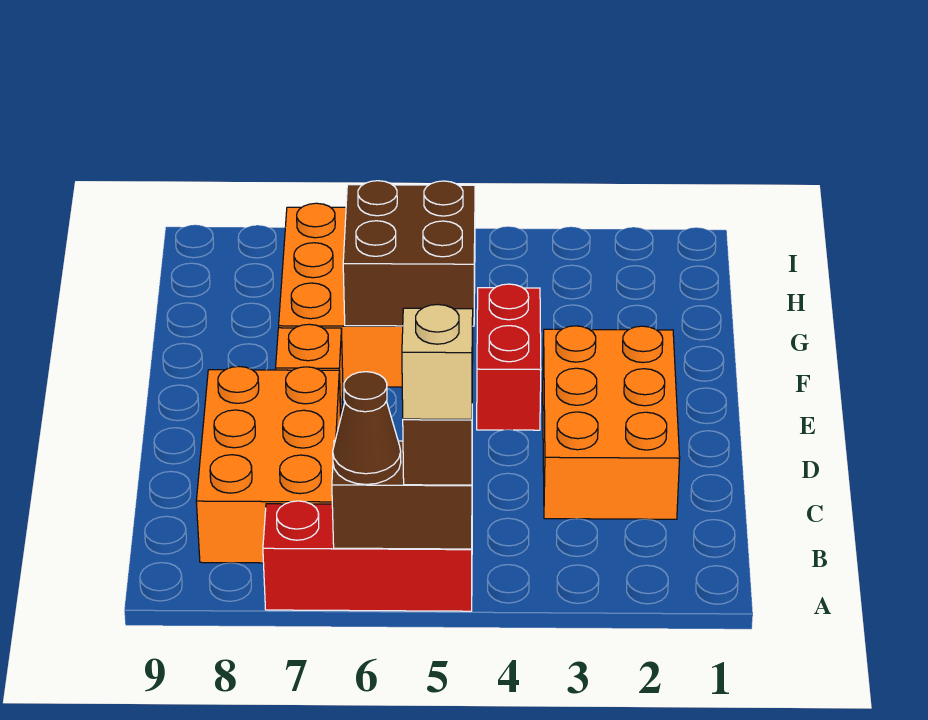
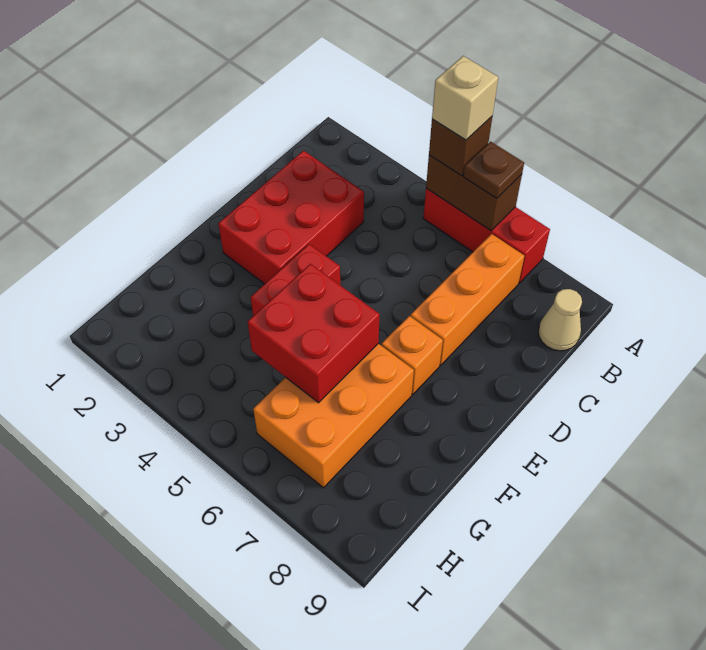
brown 1x1 cone [333,372,401,484] -> brown 1x1 plate [463,142,524,198]
orange 2x3 brick [196,367,341,563] -> orange 1x3 brick [411,234,524,365]
none -> tan 1x1 cone [538,289,582,351]
orange 2x3 brick [543,326,680,519] -> red 2x3 brick [218,151,364,284]
brown 2x2 brick [343,181,475,326] -> red 2x2 brick [247,264,380,403]

